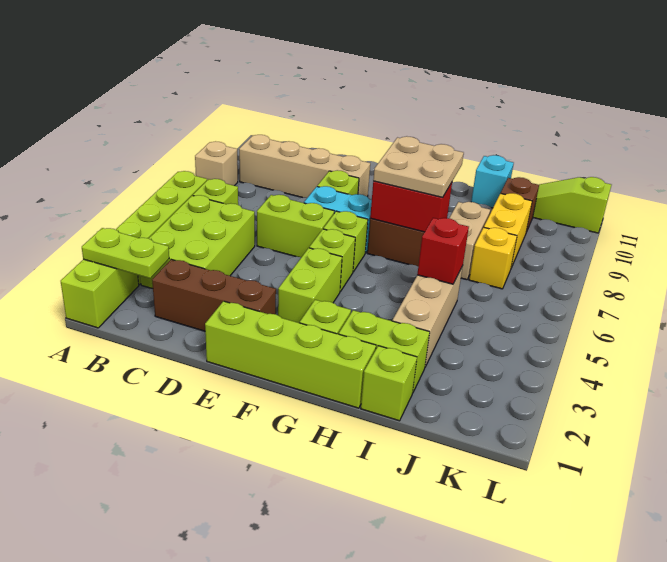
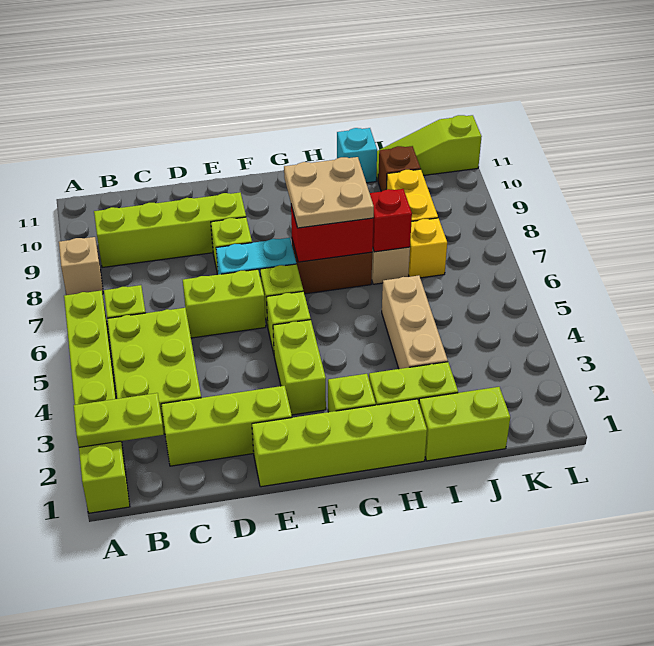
tan 1x4 brick [239,135,370,198] -> lime 1x4 brick [94,193,246,268]
brown 1x3 brick [152,260,276,331] -> lime 1x3 brick [161,386,292,466]
lime 1x1 brick [361,346,417,421] -> lime 1x2 brick [419,387,510,461]
red 1x1 brick [417,218,469,284] -> red 1x1 brick moved to [370,189,412,252]

